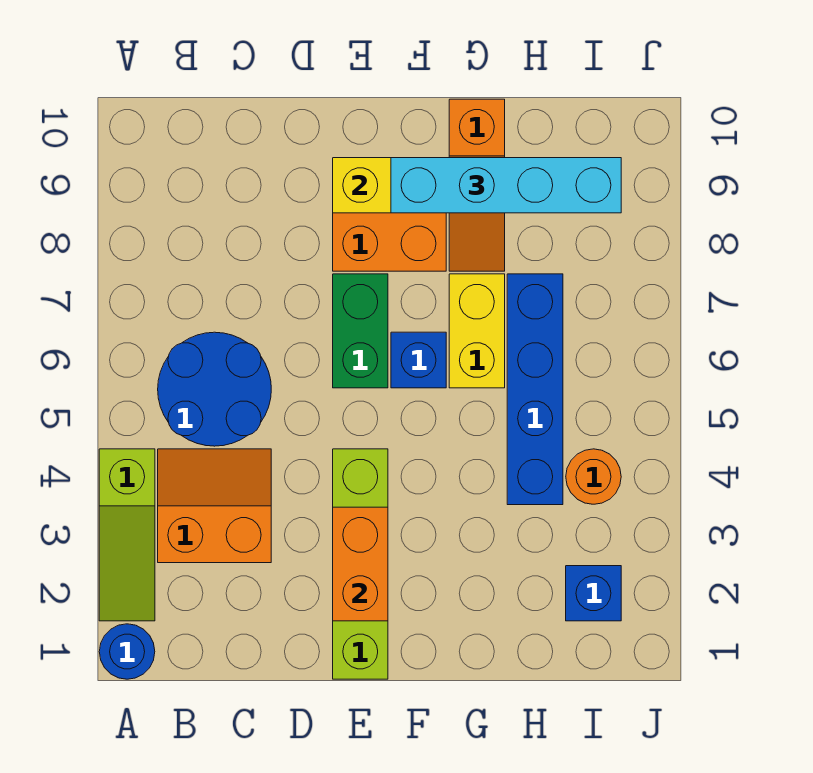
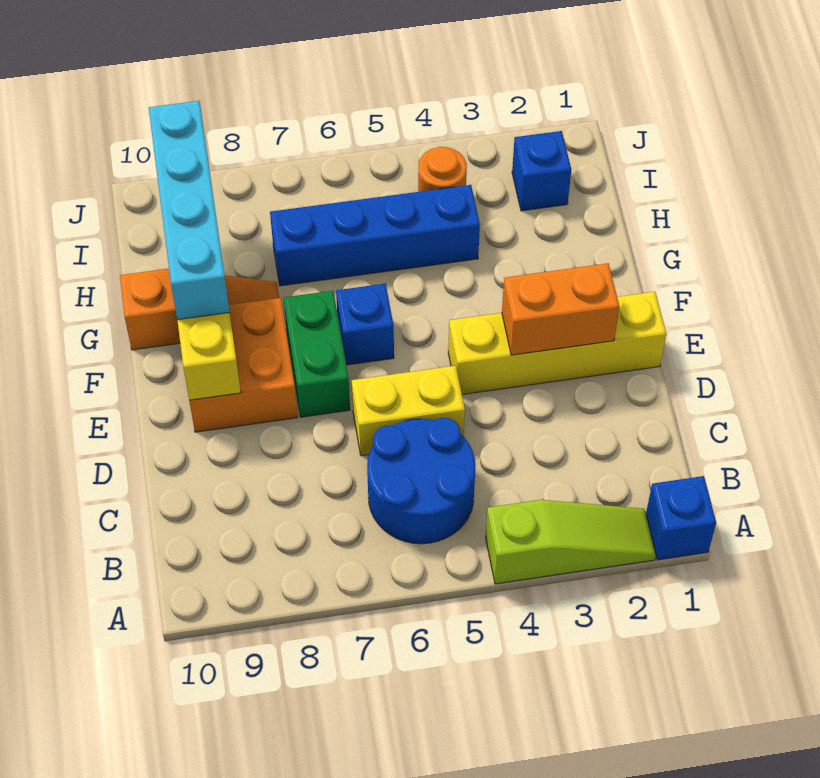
blue 1x1 round brick [99,624,155,679] -> blue 1x1 brick [646,476,716,560]
orange 2x2 slope [158,449,271,563] -> none
lime 1x4 brick [333,449,388,679] -> yellow 1x4 brick [448,292,666,394]
green 1x2 brick [333,274,388,388] -> green 1x2 brick turned to [284,291,350,417]
yellow 1x2 brick [449,274,505,388] -> yellow 1x2 brick moved to [352,366,465,456]

